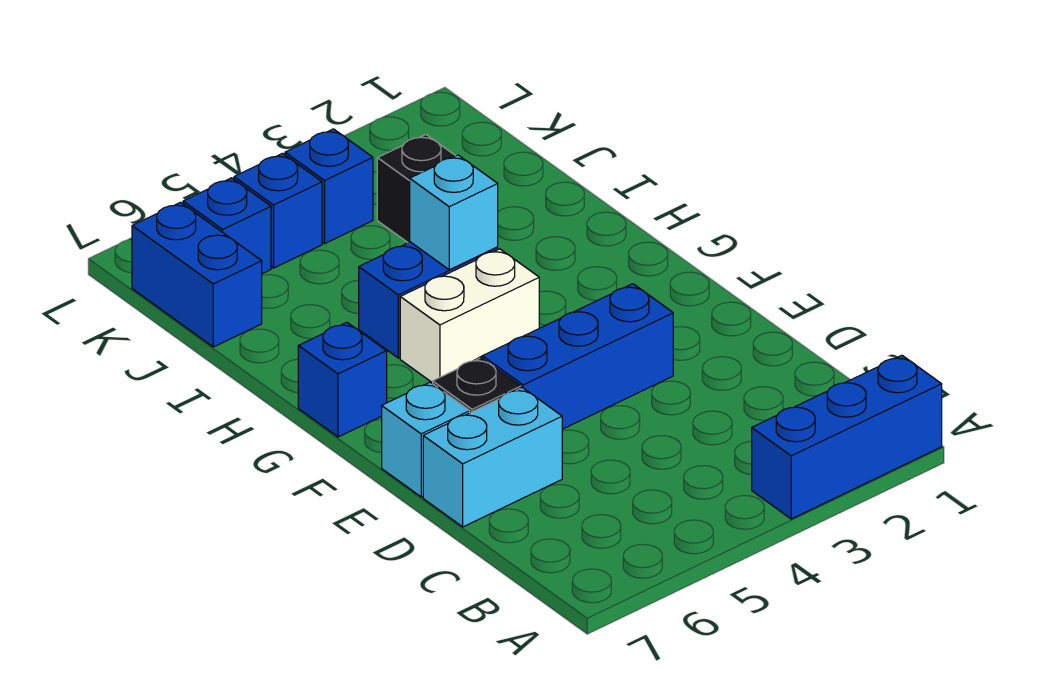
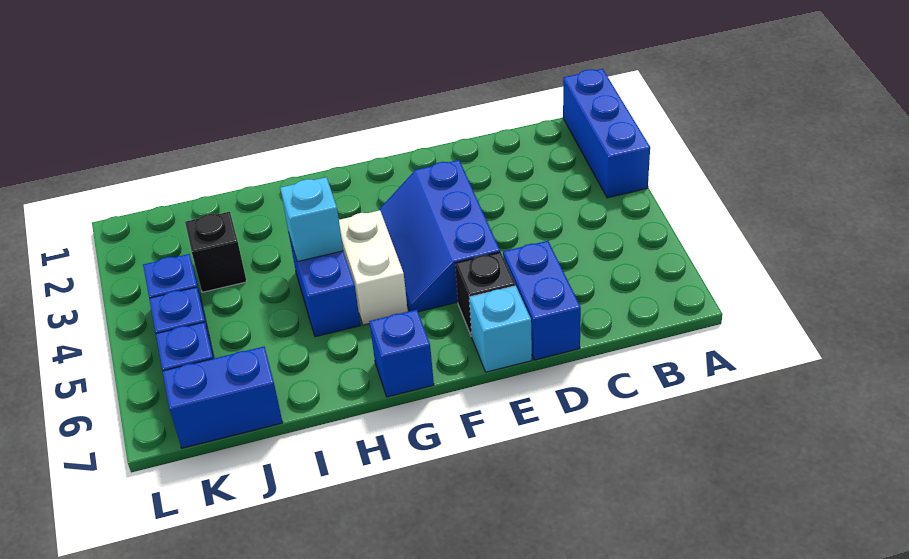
cyan 1x2 brick [423,388,562,527] -> blue 1x2 brick [503,241,581,360]

